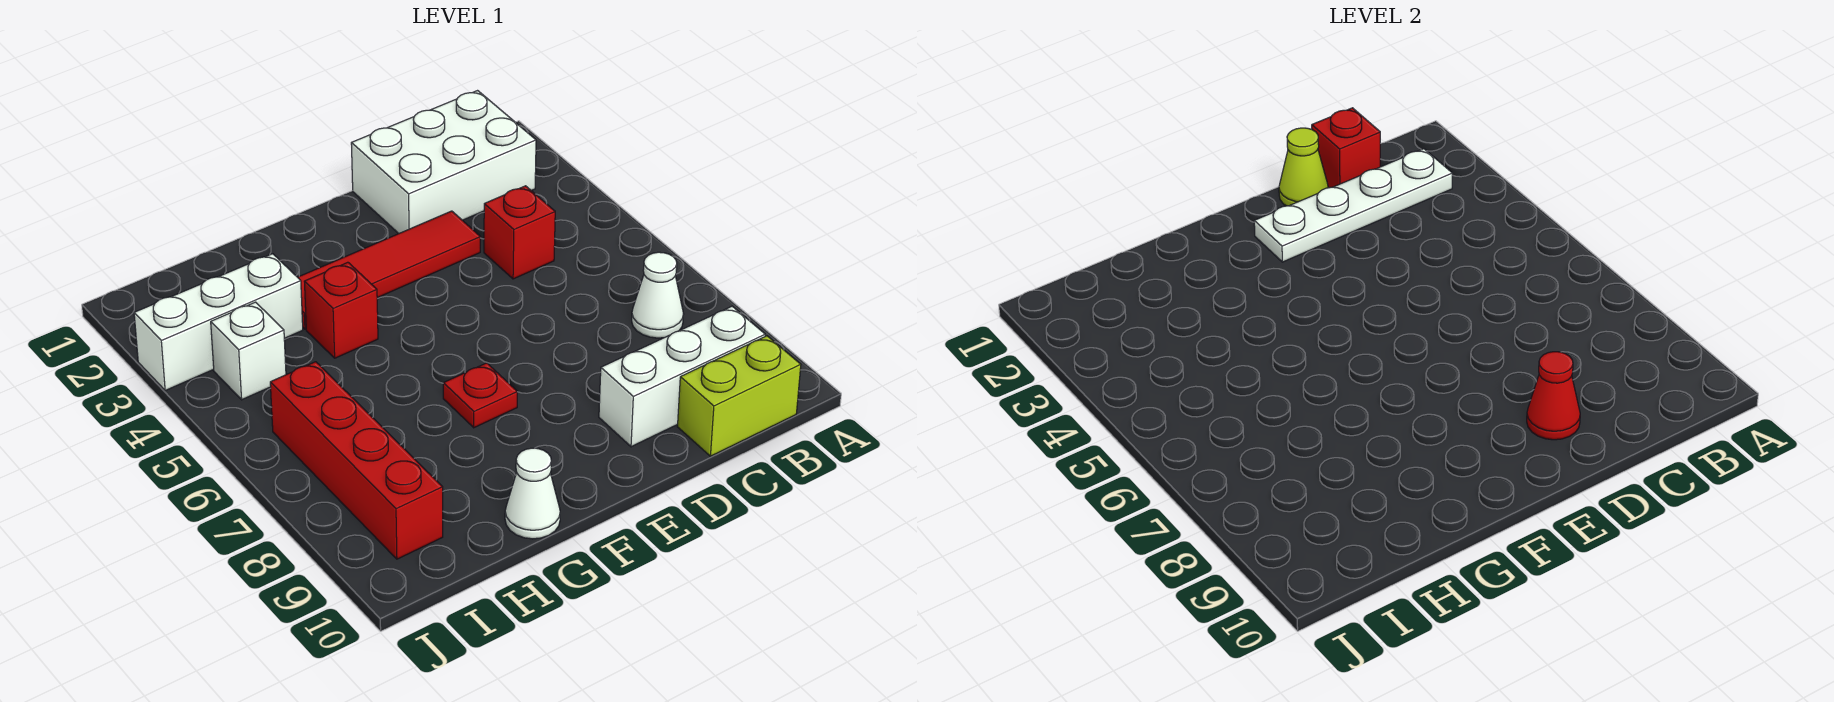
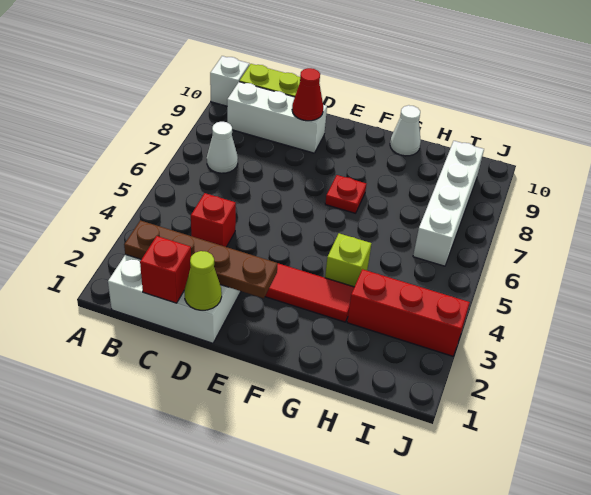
white 1x4 plate [1254,149,1452,262] -> brown 1x4 plate [124,220,278,298]
red 1x1 brick [304,262,378,358] -> lime 1x1 brick [325,233,371,287]
white 1x3 brick [134,254,303,391] -> red 1x3 brick [347,269,470,356]
white 1x1 brick [211,302,286,400] -> white 1x1 brick moved to [210,56,249,106]
red 1x4 brick [270,362,443,559] -> white 1x4 brick [413,141,484,266]

